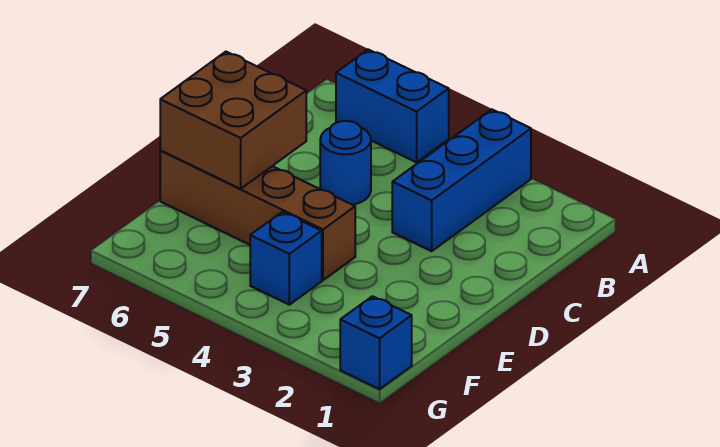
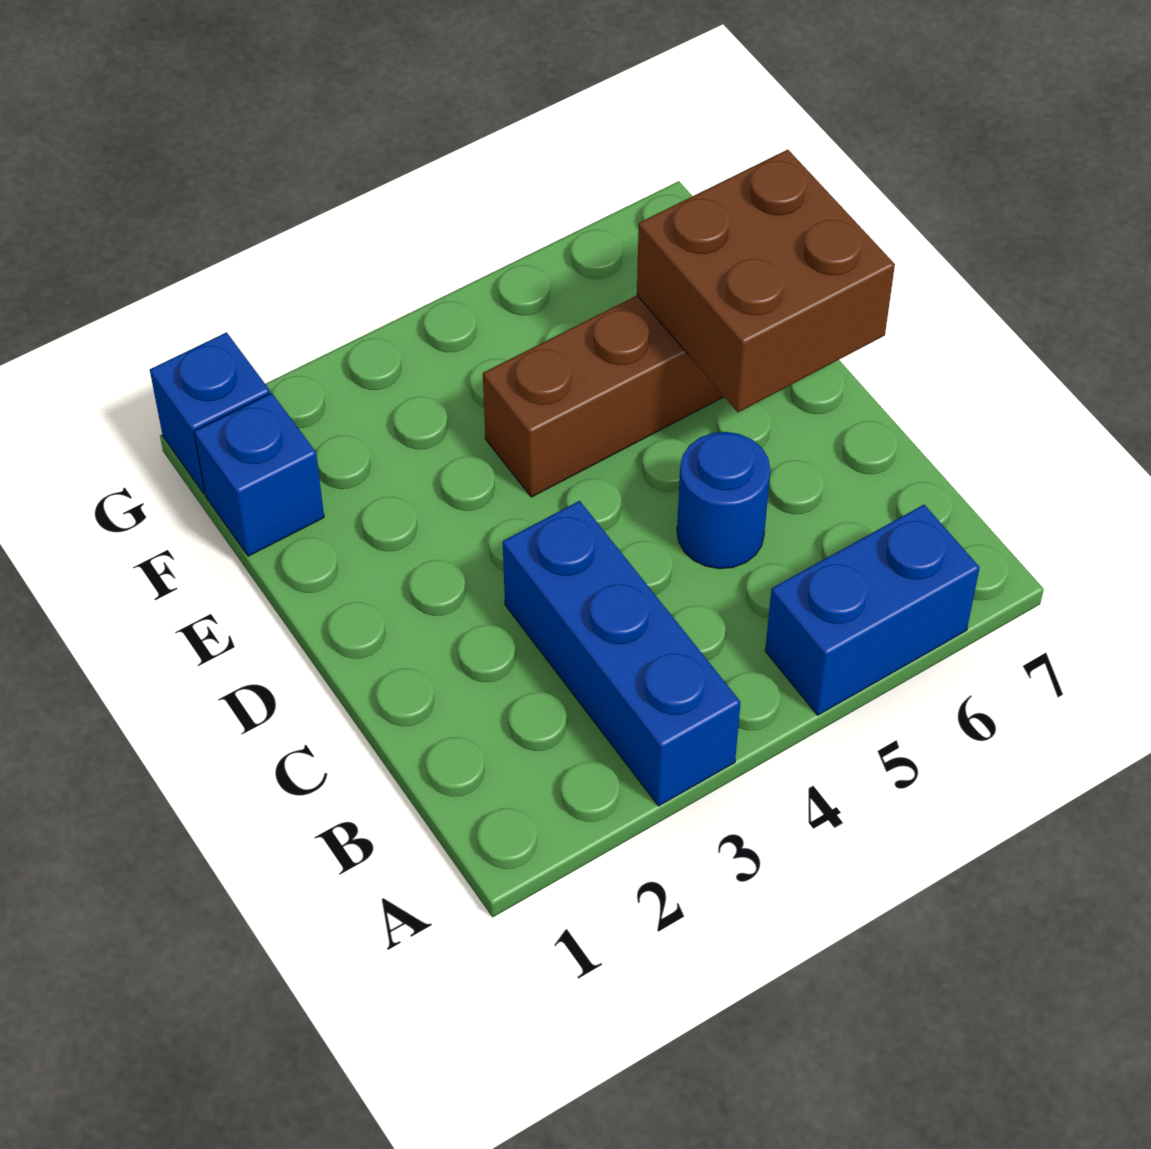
blue 1x1 brick [250,212,322,305] -> blue 1x1 brick moved to [194,393,324,556]

